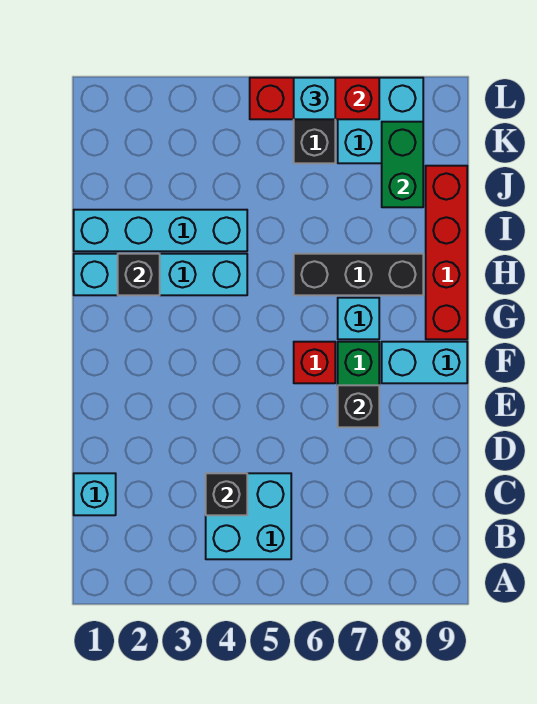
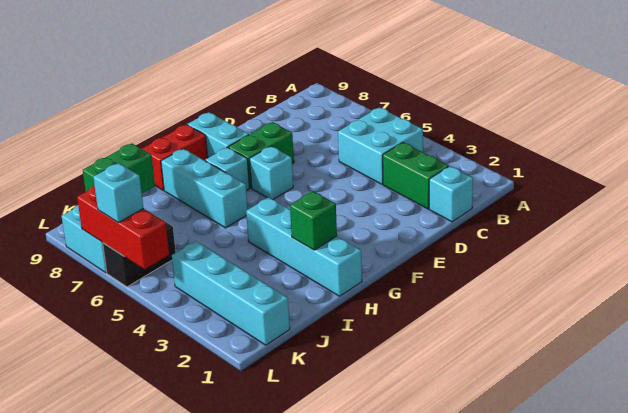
none -> green 1x2 brick [383,143,449,209]
black 1x1 brick [206,473,247,515] -> none
black 1x1 brick [338,385,379,427] -> none
red 1x1 brick [294,342,335,383] -> cyan 1x1 brick [250,146,293,200]
red 1x4 brick [426,166,467,339] -> red 1x2 brick [142,125,208,190]
black 1x1 brick [118,254,160,295] -> green 1x1 brick [290,191,337,250]
black 1x3 brick [294,254,423,295] -> cyan 1x3 brick [161,149,248,228]
cyan 1x4 brick [74,210,247,251] -> cyan 1x4 brick moved to [172,241,290,345]

